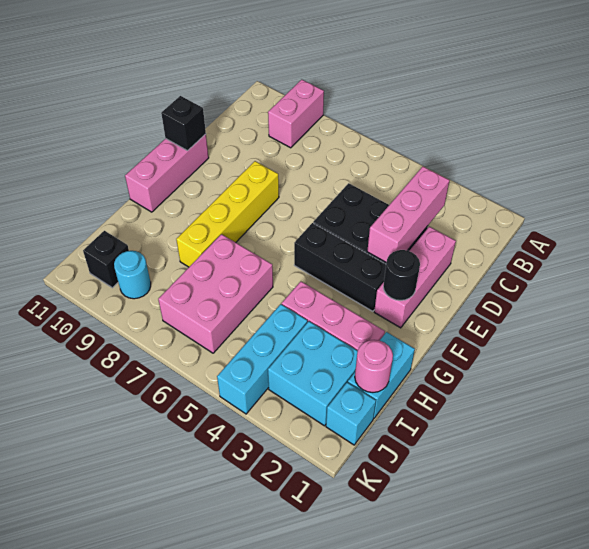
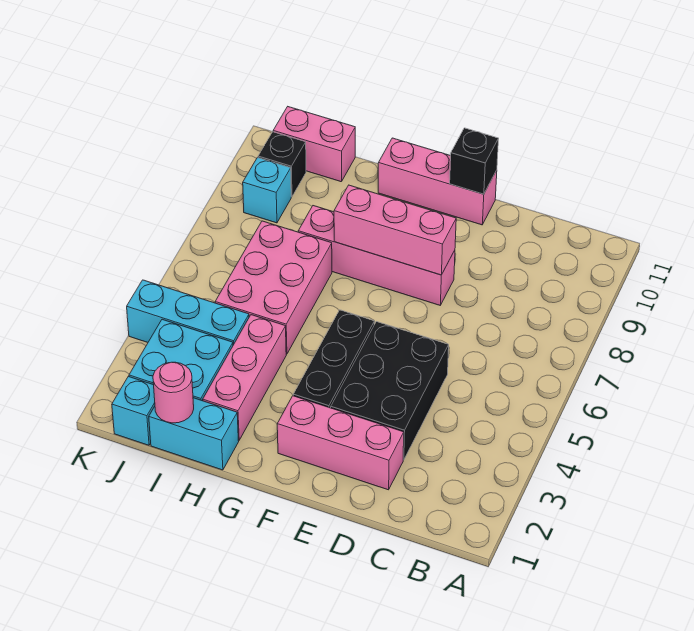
pink 1x2 brick [268,80,324,148] -> pink 1x2 brick moved to [273,107,355,182]
pink 1x3 brick [367,167,450,263] -> pink 1x3 brick moved to [334,185,456,275]
yellow 1x4 brick [176,161,279,267] -> pink 1x4 brick [298,206,455,305]
black 1x1 round brick [383,250,420,300] -> none
pink 2x3 brick [158,234,273,353] -> pink 2x3 brick turned to [215,221,332,354]
cyan 1x1 round brick [114,251,151,299] -> cyan 1x1 brick [243,158,291,223]

